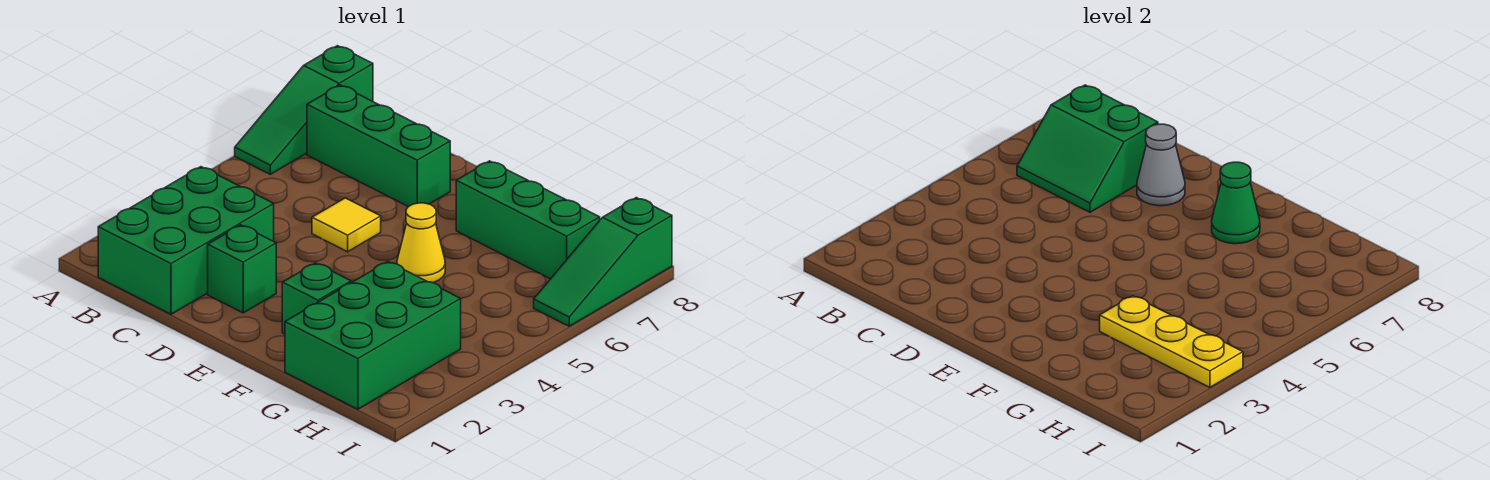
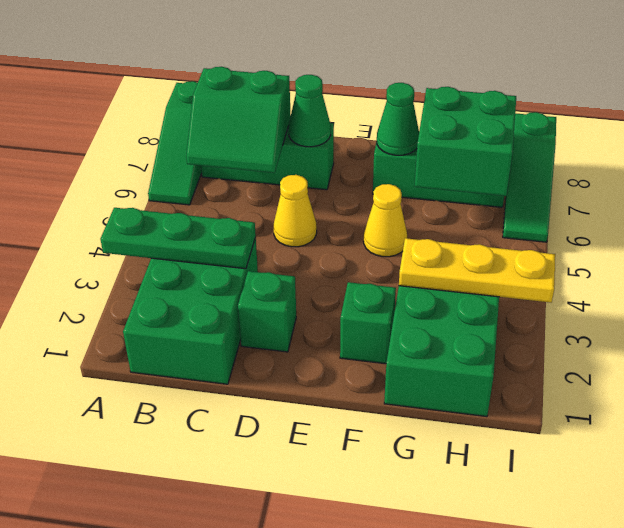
none -> green 1x3 plate [100,208,256,269]
yellow 1x1 tile [312,198,381,252] -> yellow 1x1 cone [274,175,317,247]
grey 1x1 cone [1137,124,1185,206] -> green 1x1 cone [289,75,331,147]
none -> green 2x2 brick [414,87,516,196]

